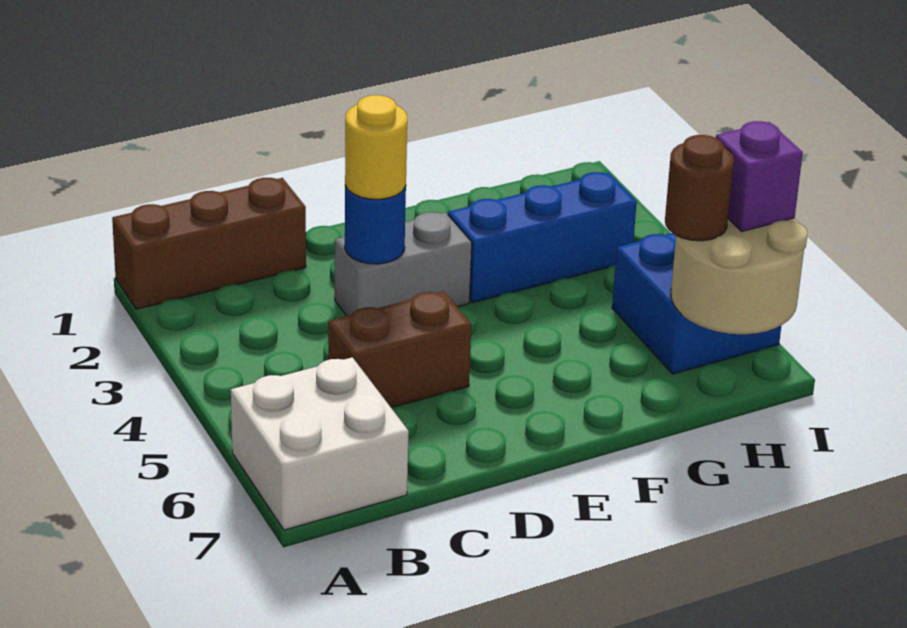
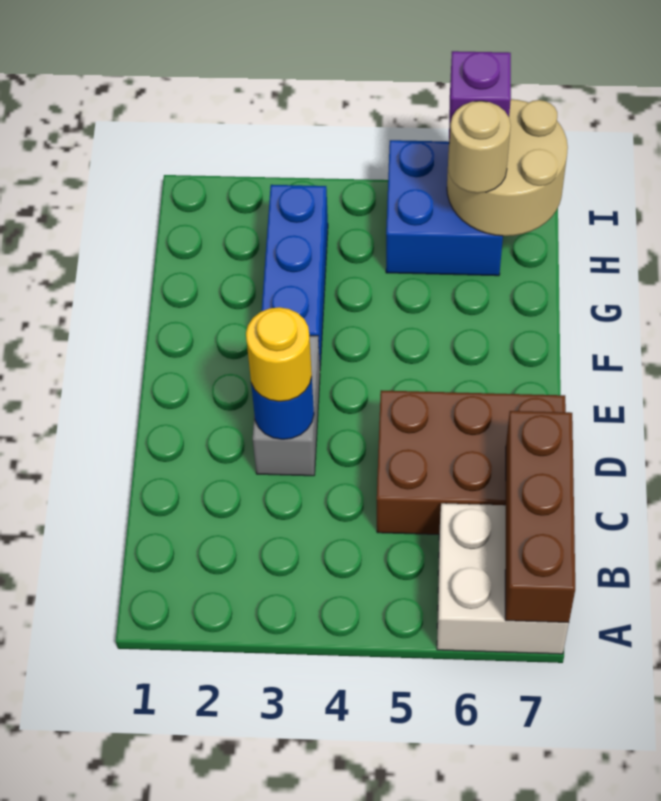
brown 1x3 brick [112,178,306,309] -> brown 1x3 brick moved to [505,411,575,623]
brown 1x2 brick [328,291,471,407] -> brown 2x3 brick [377,390,566,535]
brown 1x1 round brick [665,135,734,241] -> tan 1x1 round brick [448,101,511,193]

